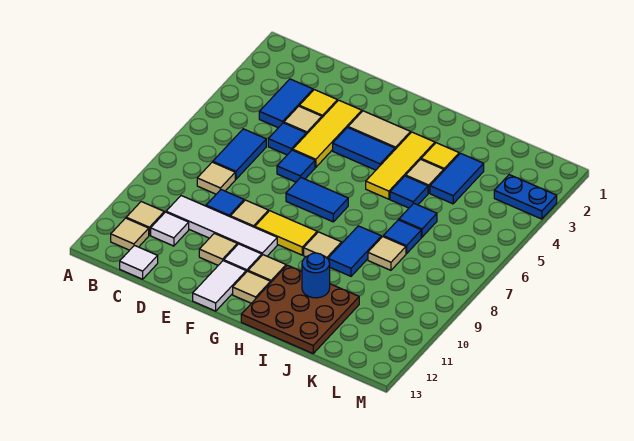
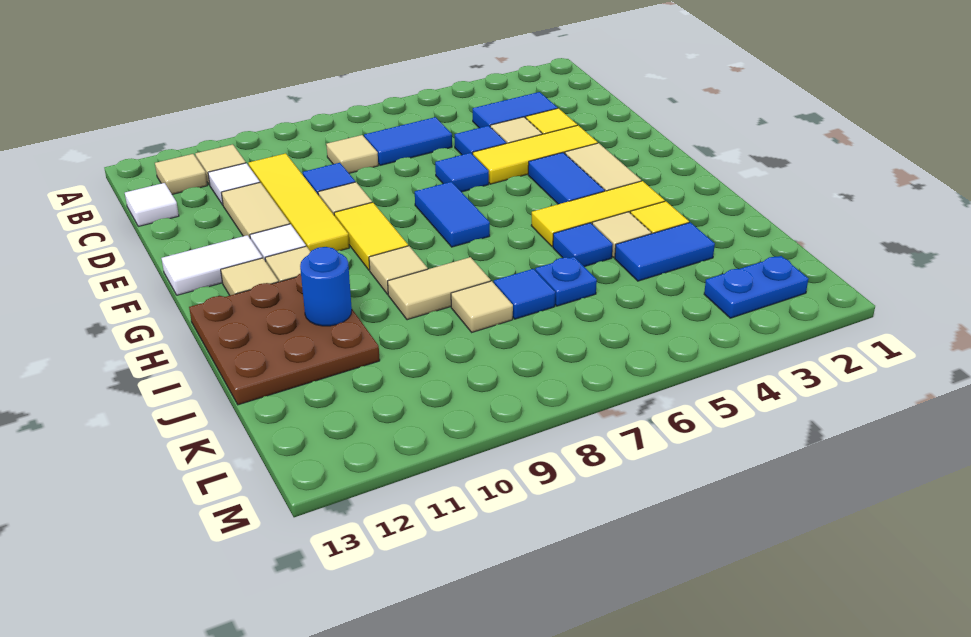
white 1x4 tile [166,196,277,256] -> yellow 1x4 tile [248,153,349,252]
tan 1x1 tile [199,233,237,265] -> tan 1x2 tile [221,183,290,238]
blue 1x2 tile [328,226,381,276] -> tan 1x2 tile [388,257,491,320]
blue 1x1 tile [399,203,437,237] -> blue 1x1 plate [535,257,597,306]
blue 1x2 plate [494,175,557,219] -> blue 1x2 plate turned to [704,256,808,318]

